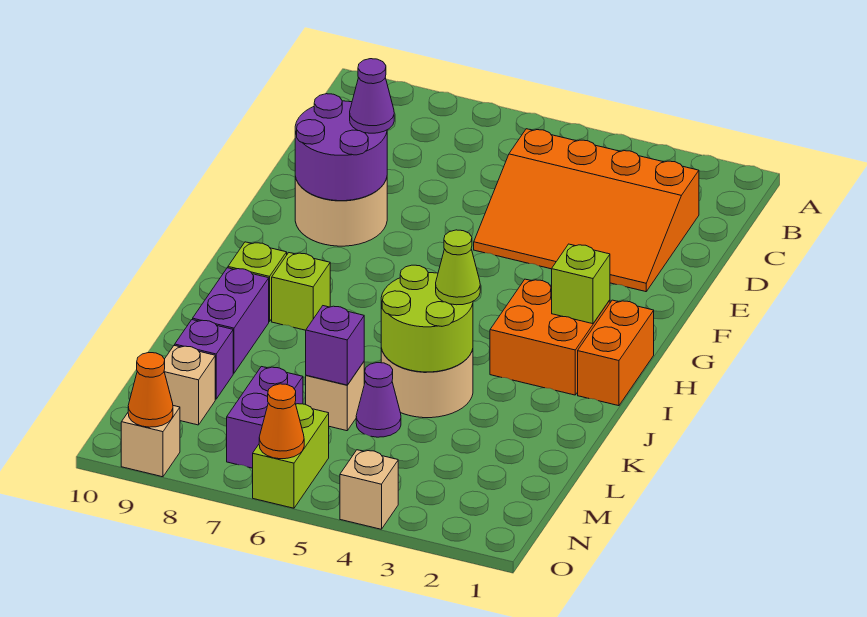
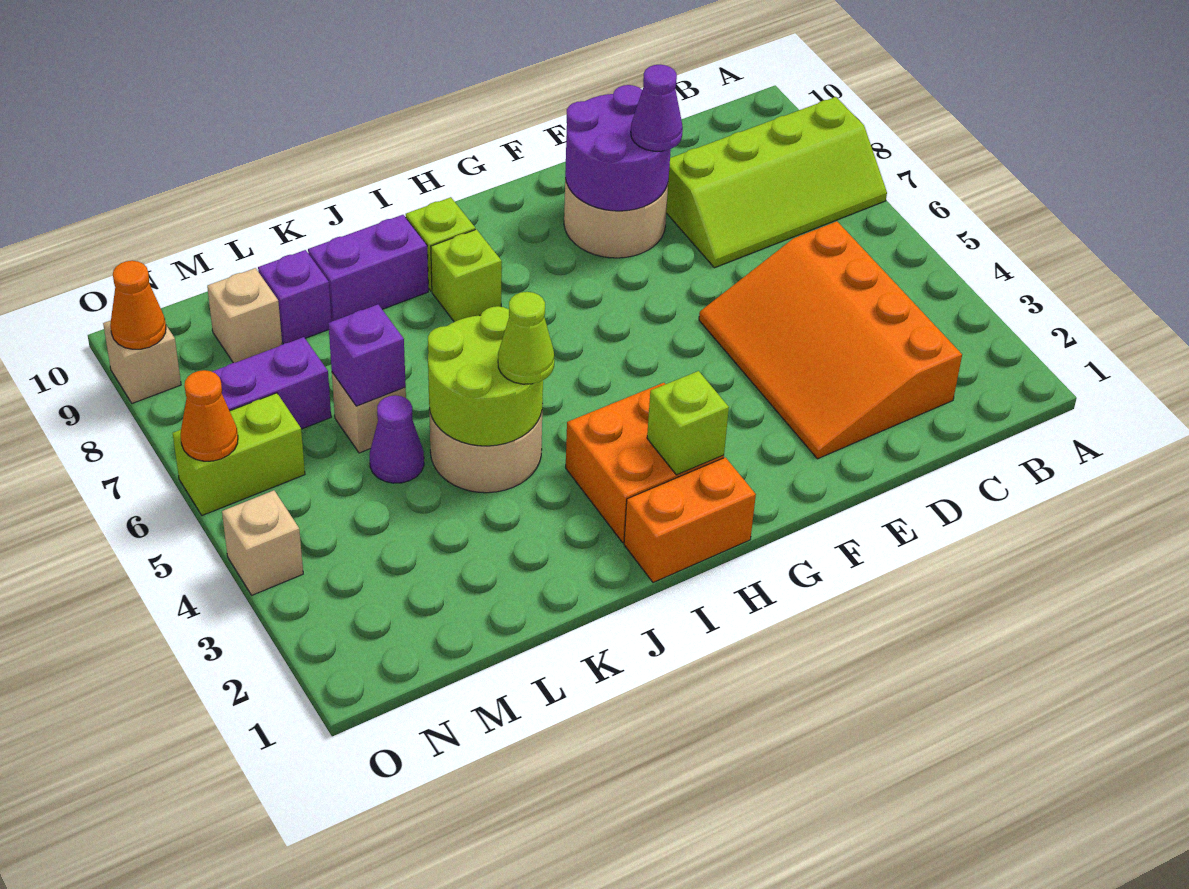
none -> lime 2x4 slope [666,97,887,268]

